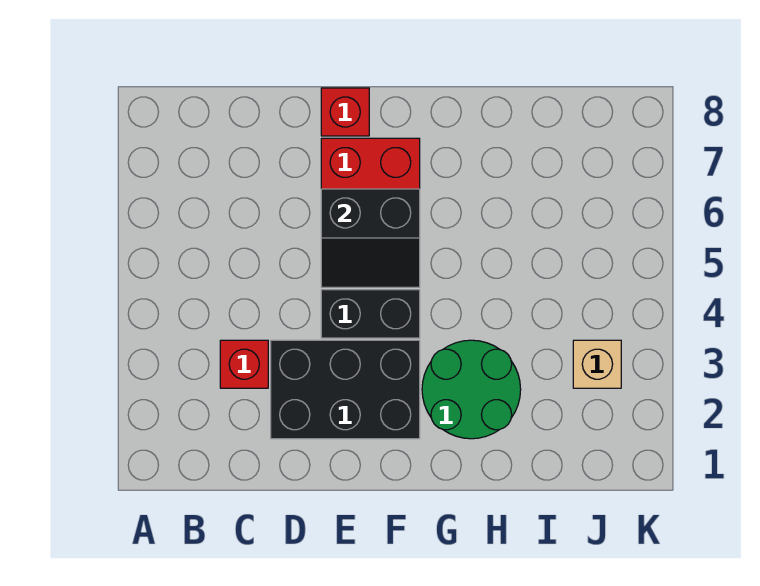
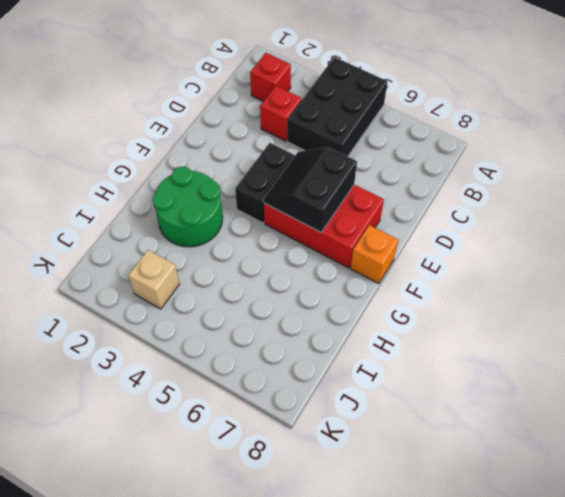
black 2x3 brick [271,340,420,439] -> black 2x3 brick moved to [287,57,388,156]
red 1x1 brick [321,88,369,136] -> red 1x1 brick moved to [250,53,291,101]
none -> orange 1x1 brick [351,225,398,284]

